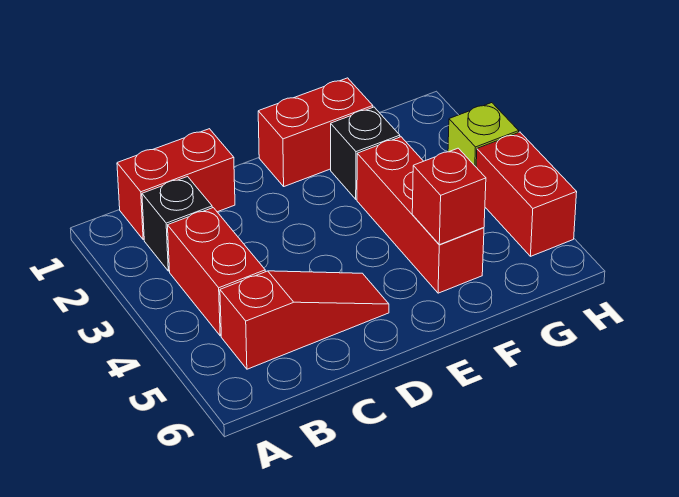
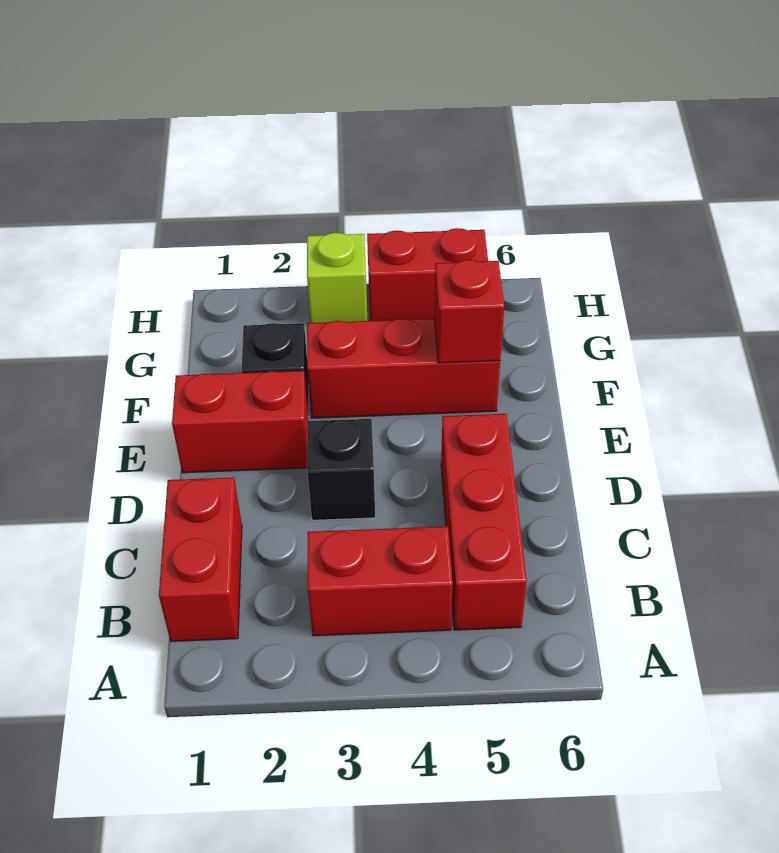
black 1x1 brick [142,177,212,271] -> black 1x1 brick moved to [307,419,375,520]
red 1x3 slope [220,271,389,369] -> red 1x3 brick [441,414,527,630]
red 1x2 brick [258,78,373,186] -> red 1x2 brick turned to [172,371,308,473]

